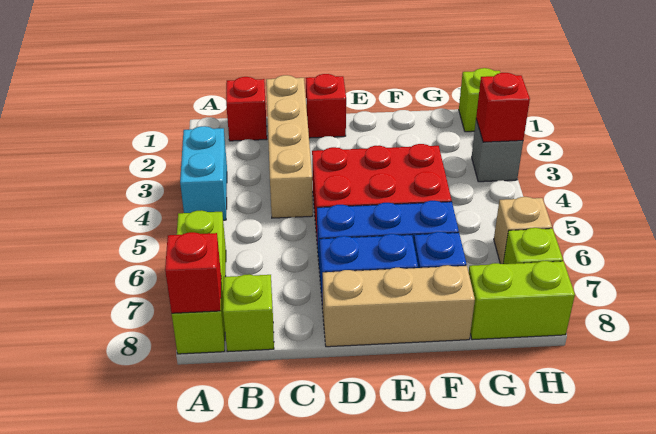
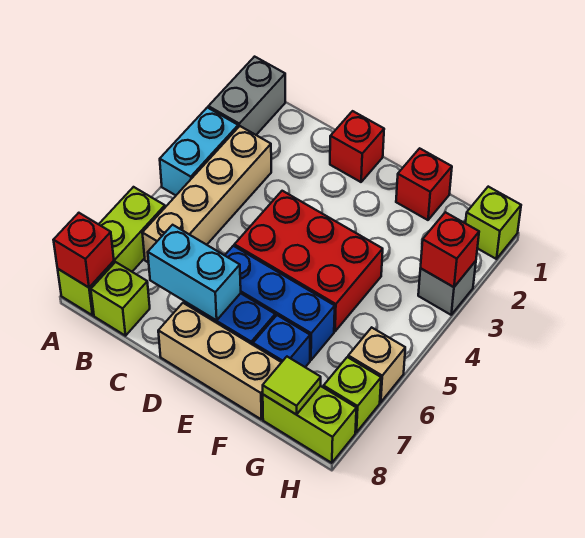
none -> grey 1x2 brick [208,57,285,135]
red 1x1 brick [226,77,267,141] -> red 1x1 brick moved to [396,148,452,220]
tan 1x4 brick [266,75,313,218] -> tan 1x4 brick moved to [142,126,271,263]
none -> cyan 1x2 brick [148,225,241,321]
none -> lime 1x1 tile [263,357,321,414]

